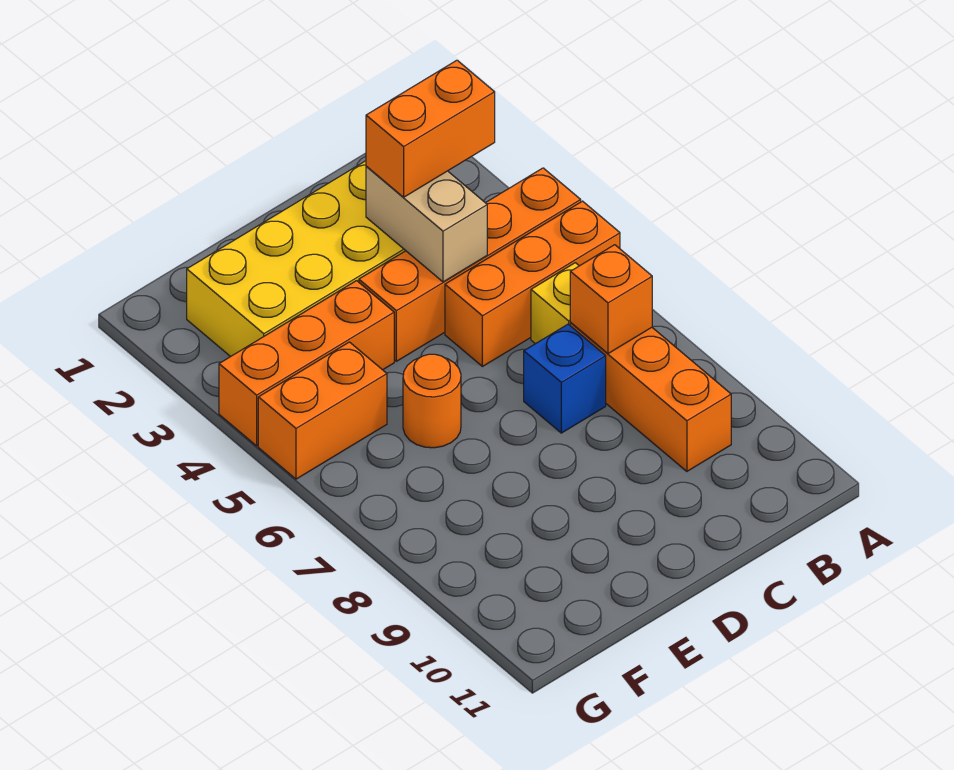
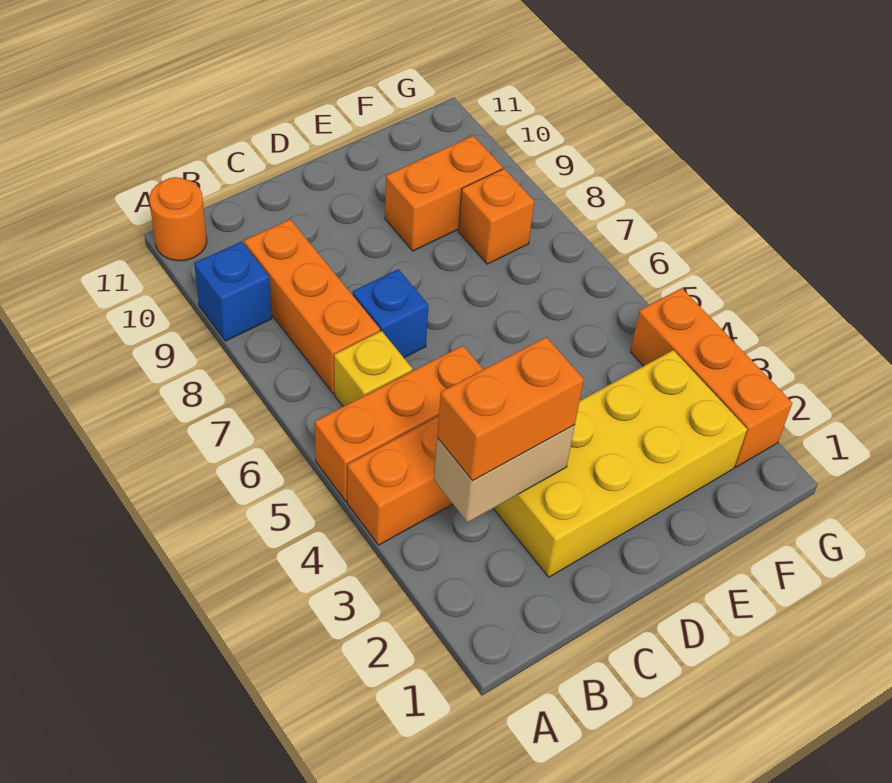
none -> blue 1x1 brick [194,241,272,341]
orange 1x1 brick [570,245,652,354] -> orange 1x1 brick moved to [458,169,534,264]
tan 1x2 brick [366,167,487,282] -> tan 1x2 brick turned to [434,425,575,522]
orange 1x3 brick [219,281,394,446] -> orange 1x3 brick turned to [630,288,792,467]
orange 1x1 round brick [403,354,461,448] -> orange 1x1 round brick moved to [149,177,207,261]
orange 1x2 brick [258,342,387,479] -> orange 1x2 brick moved to [385,136,503,251]

